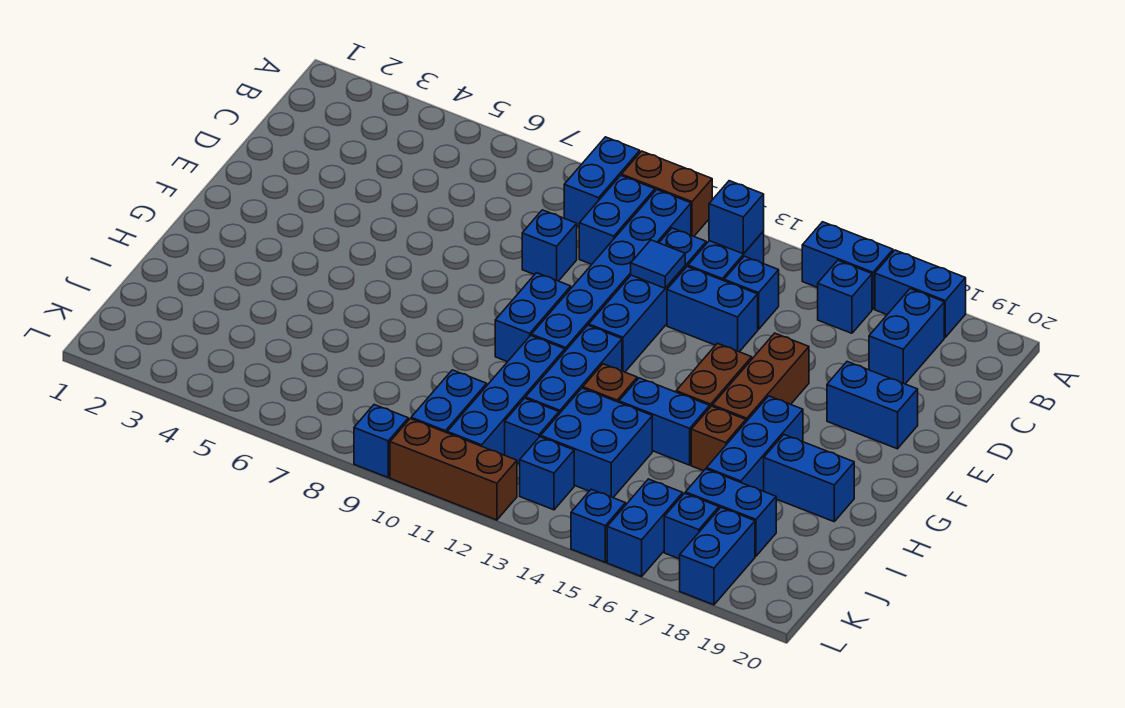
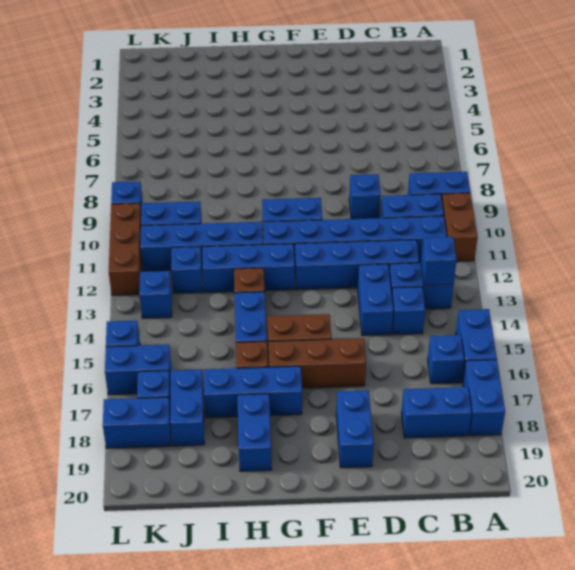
blue 1x1 tile [631,240,685,288] -> none
blue 2x2 brick [541,388,652,498] -> none

